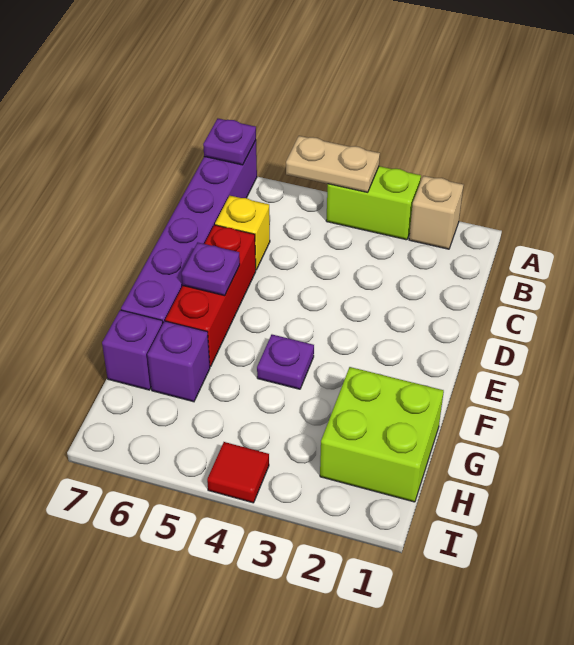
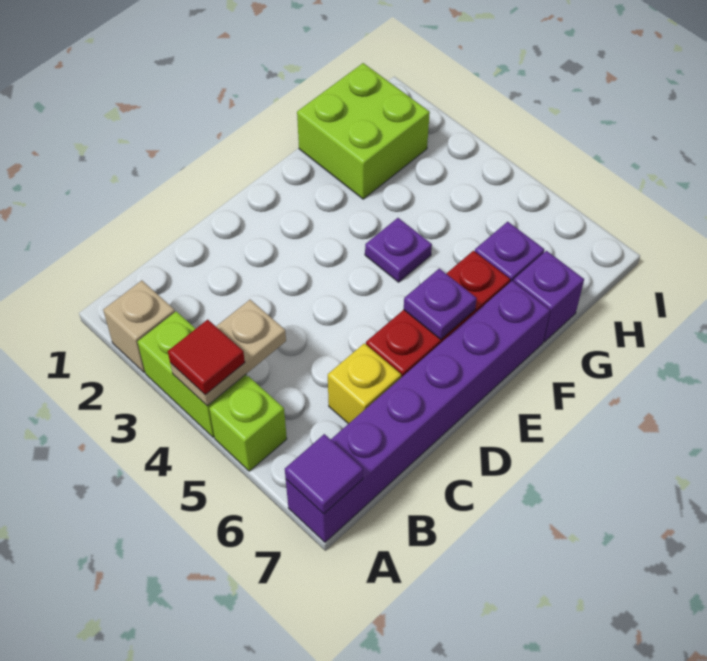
tan 1x2 plate [286,136,380,192] -> tan 1x2 plate turned to [170,300,286,406]
none -> lime 1x1 brick [209,376,287,471]
purple 1x1 plate [203,119,256,165] -> purple 1x1 tile [285,434,363,514]
red 1x1 tile [207,442,269,503] -> red 1x1 tile moved to [168,320,245,395]

